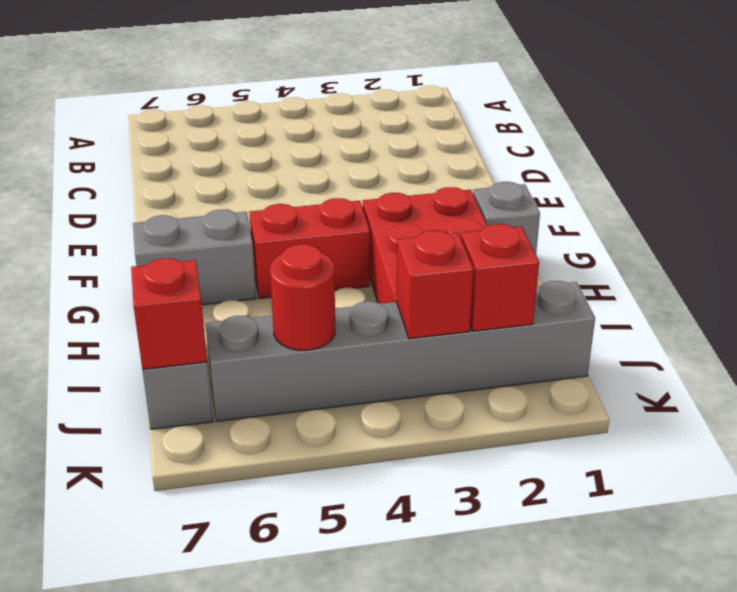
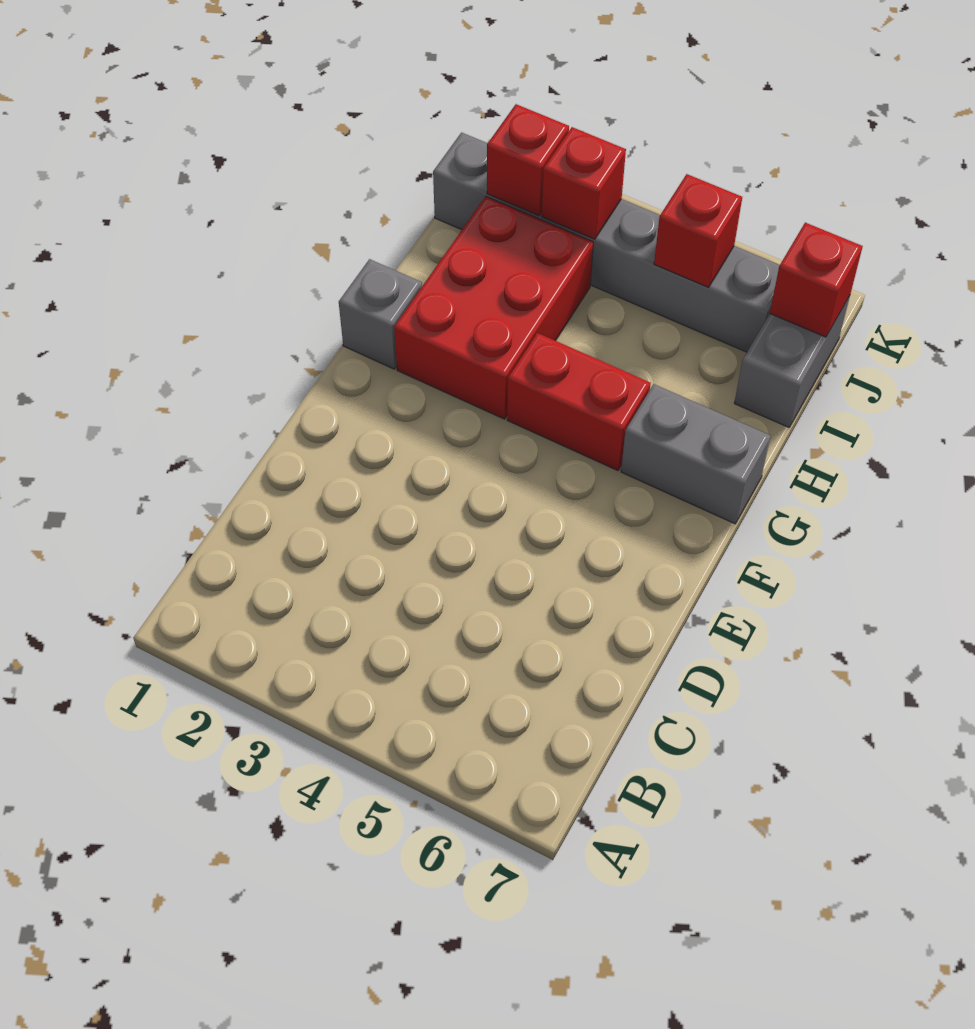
red 1x1 round brick [270,244,335,350] -> red 1x1 brick [654,174,742,287]

